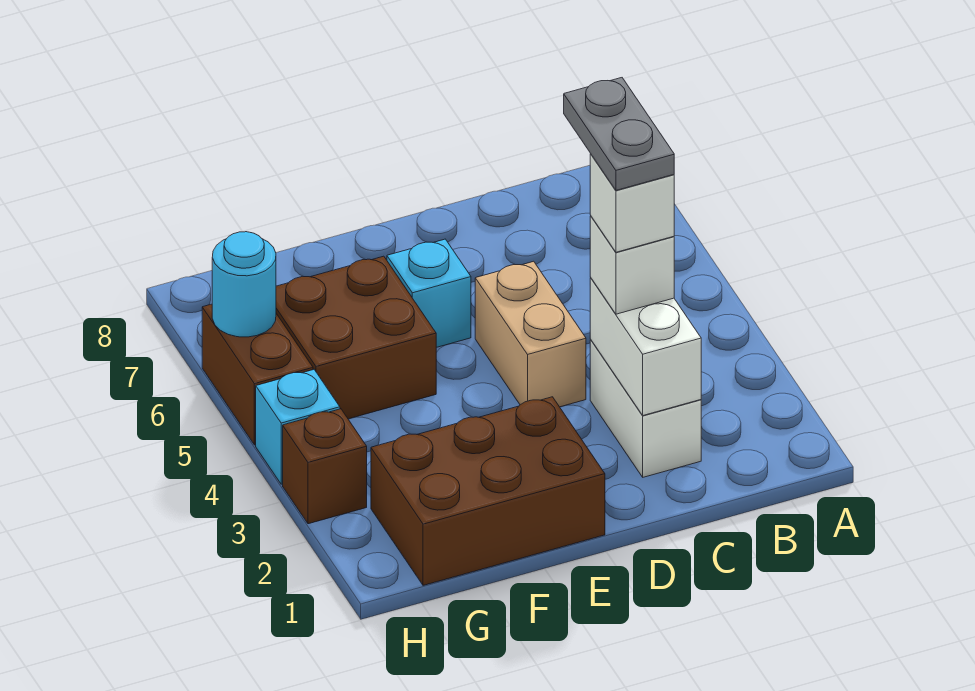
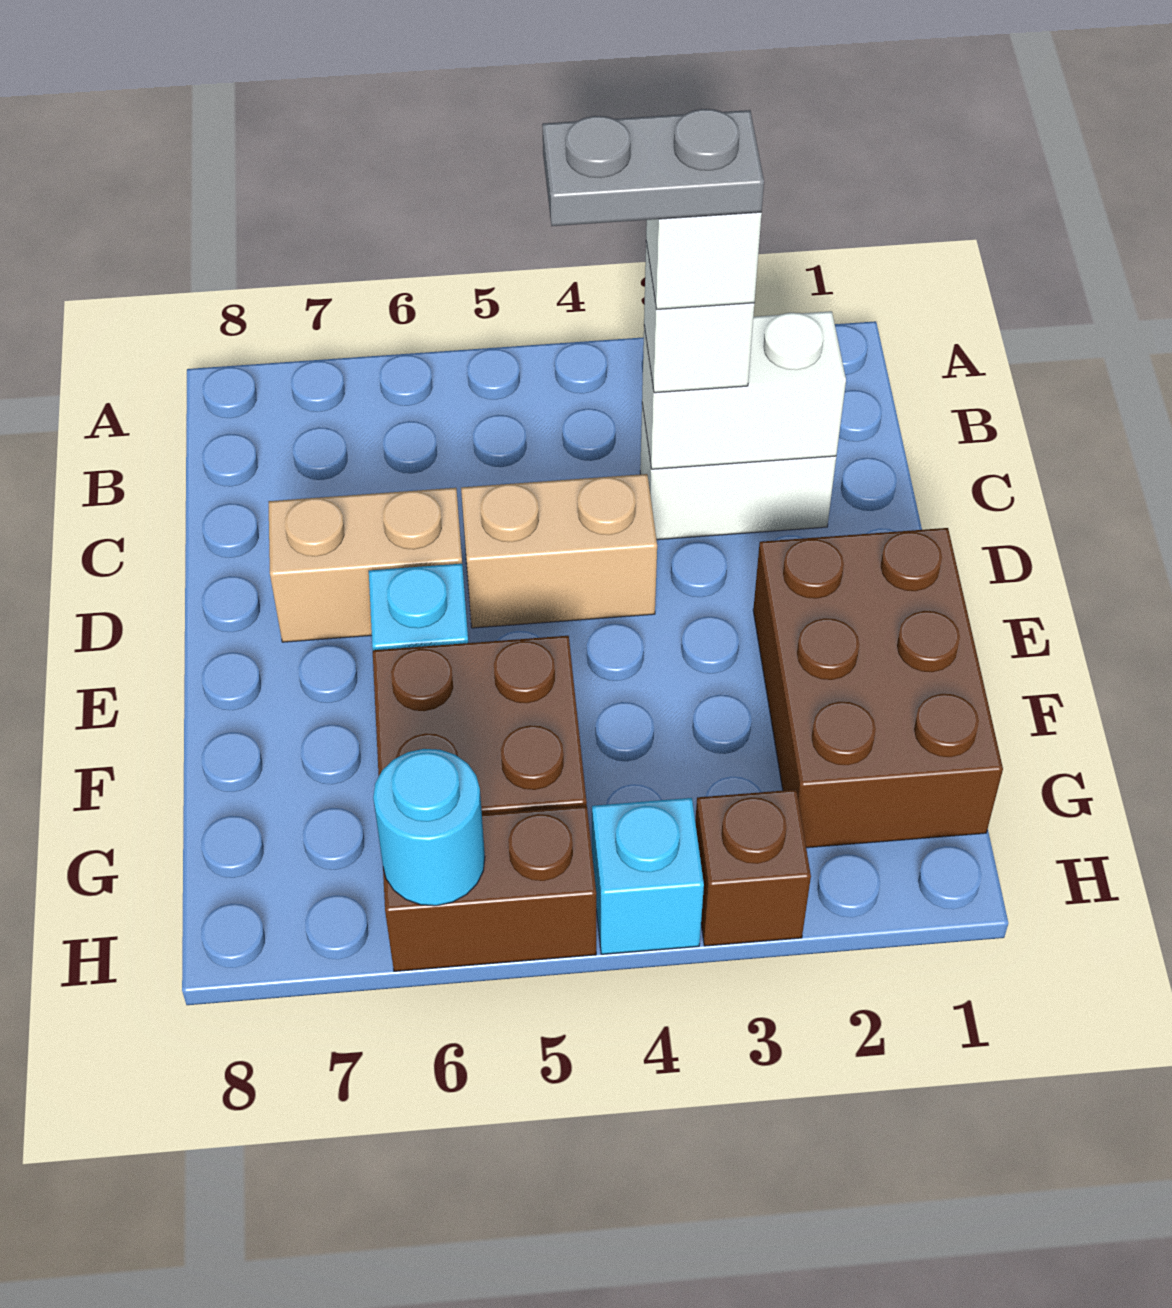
none -> tan 1x2 brick [269,488,462,642]

